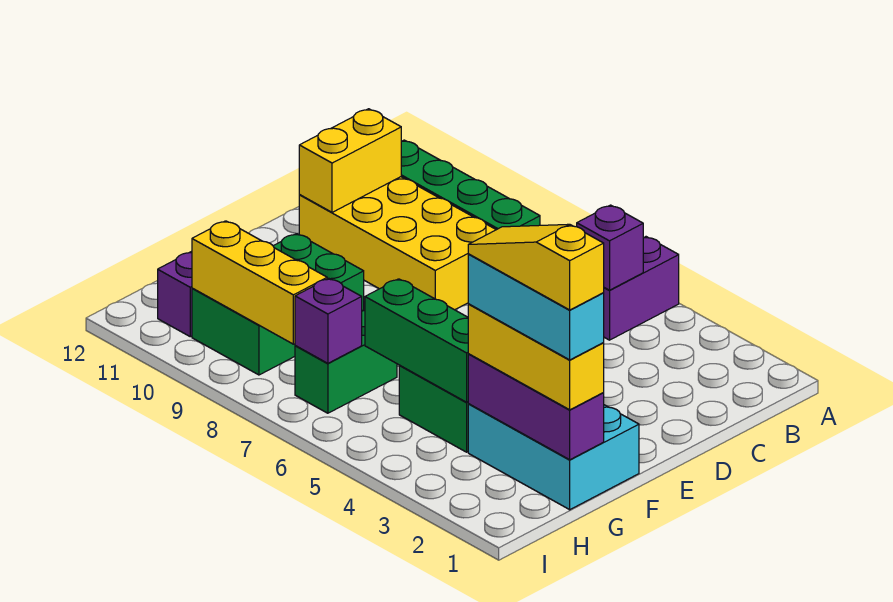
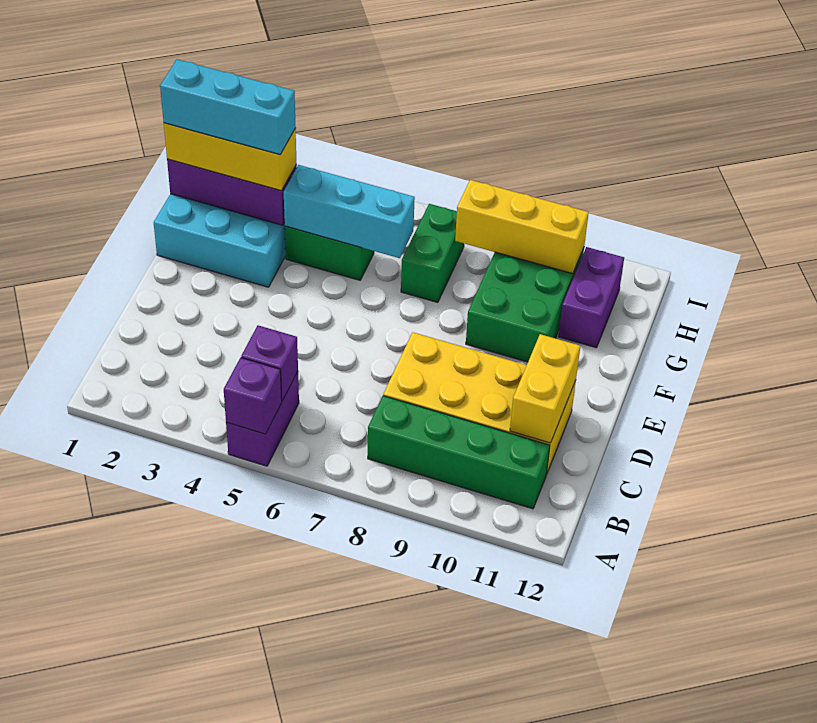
yellow 1x3 slope [468,224,604,310] -> none
green 1x3 brick [365,279,468,402] -> cyan 1x3 brick [284,165,415,258]
purple 1x1 brick [295,278,362,363] -> purple 1x1 brick moved to [224,358,282,434]

